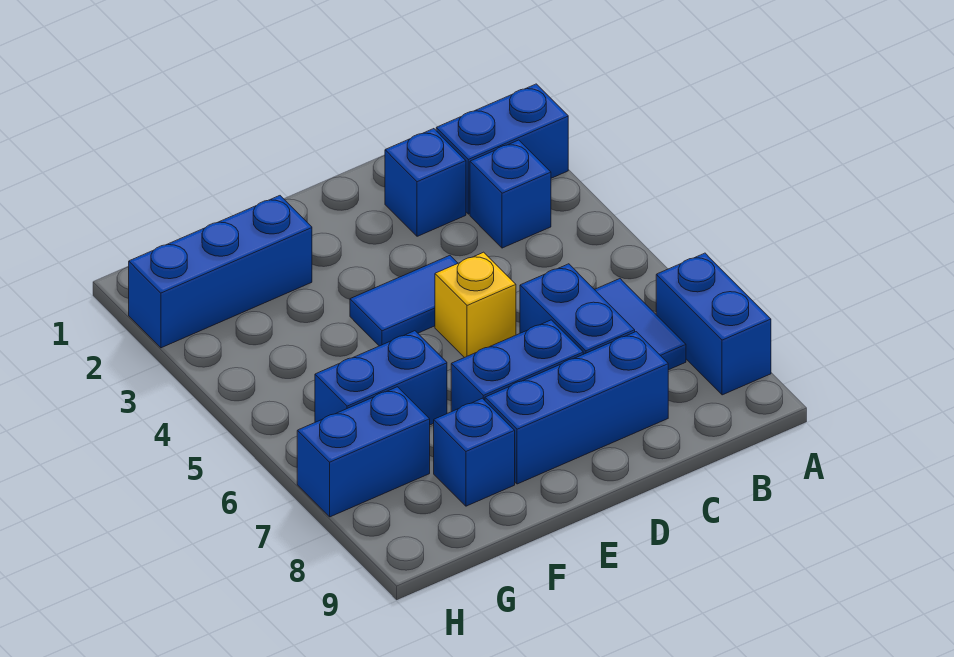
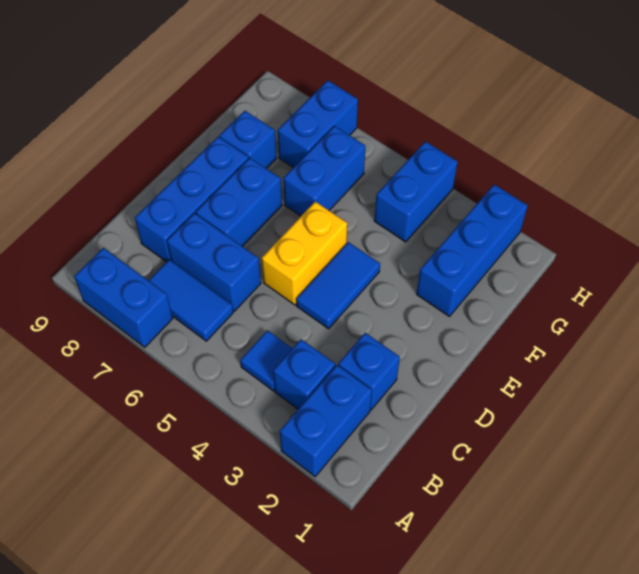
none -> blue 1x1 tile [240,330,293,391]
yellow 1x1 brick [435,252,516,358] -> yellow 1x2 brick [262,202,347,305]
none -> blue 1x2 brick [374,141,458,242]

